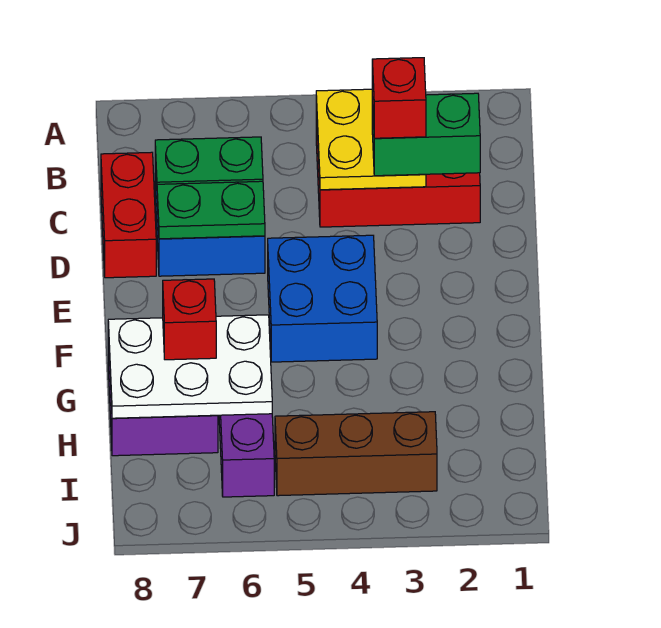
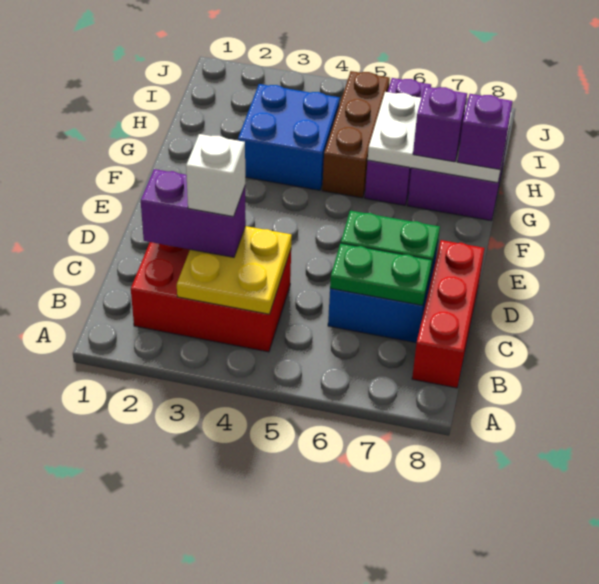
green 1x2 brick [372,93,480,176] -> purple 1x2 brick [141,169,246,257]
red 1x1 brick [372,58,426,138] -> white 1x1 brick [186,134,245,217]
red 1x2 brick [101,152,156,278] -> red 1x3 brick [412,240,484,388]
blue 2x2 brick [268,235,377,362] -> blue 2x2 brick moved to [238,84,340,190]
red 1x1 brick [163,279,216,360] -> purple 1x1 brick [413,86,467,162]
none -> purple 1x1 brick [458,94,513,169]
brown 1x3 brick [275,412,437,496] -> brown 1x3 brick turned to [322,71,390,198]

